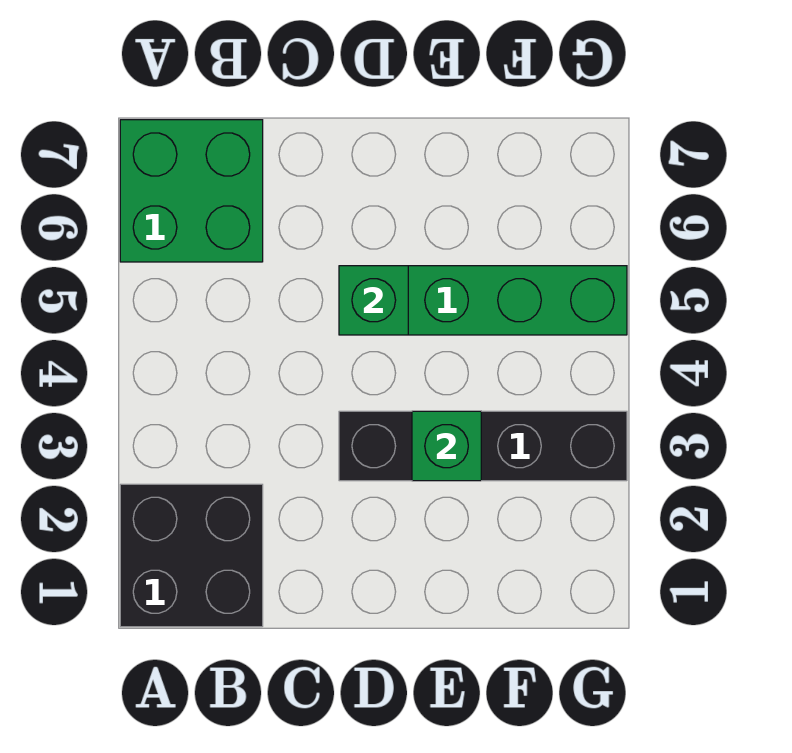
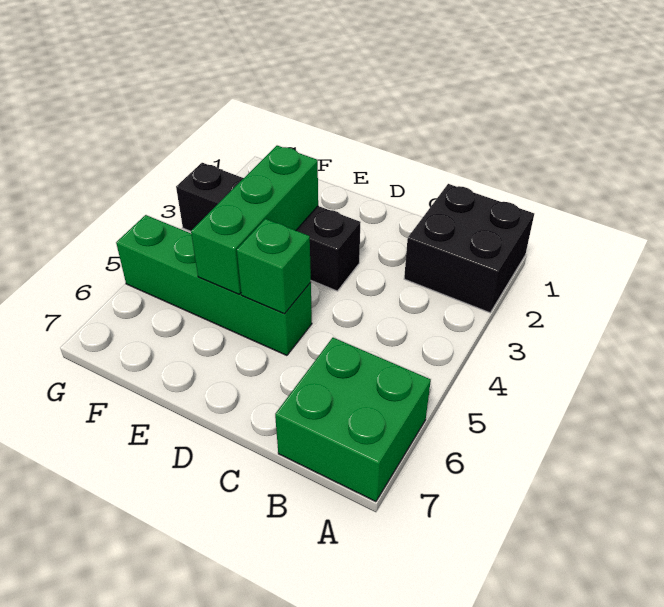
green 1x1 brick [412,411,481,481] -> green 1x3 brick [191,146,318,294]

